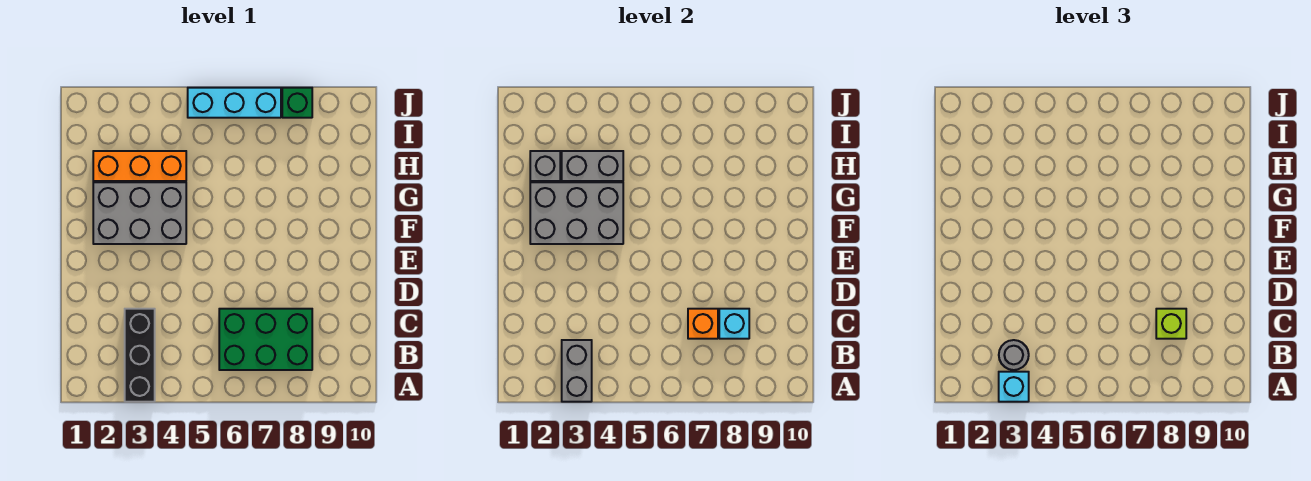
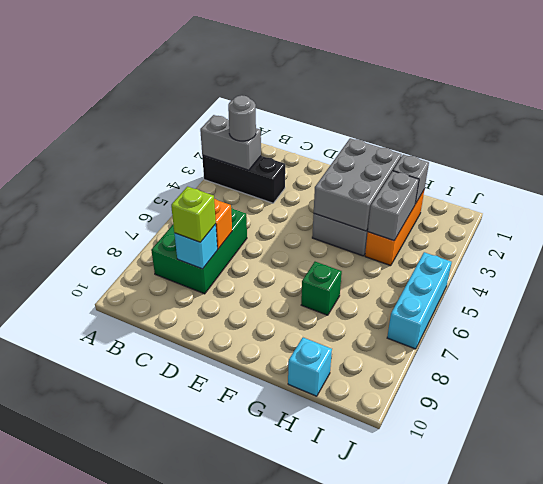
cyan 1x1 brick [999,372,1029,402] -> cyan 1x1 brick moved to [288,338,332,396]
green 1x1 brick [282,88,312,118] -> green 1x1 brick moved to [301,262,342,315]

